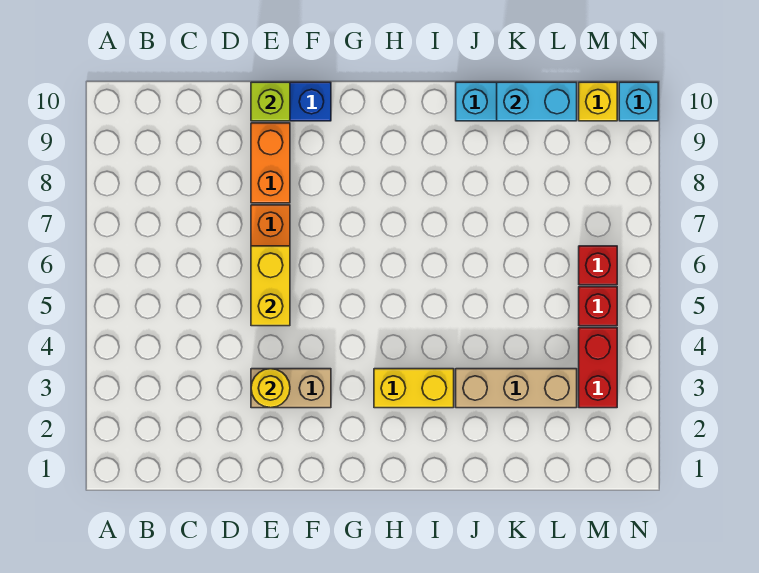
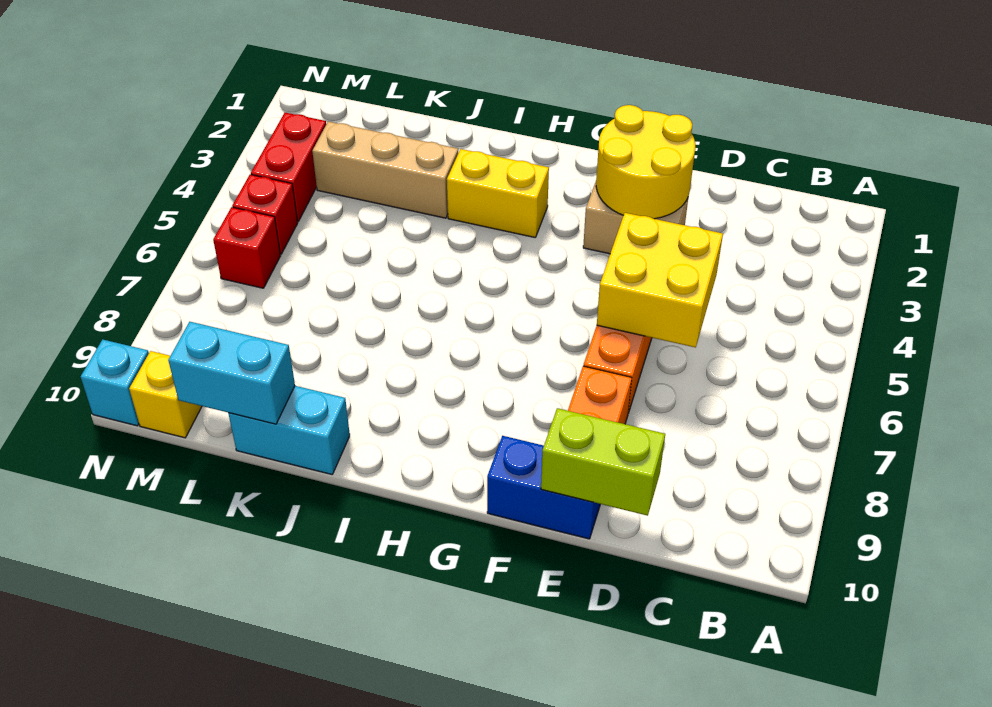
yellow 1x1 round brick [251,369,290,408] -> yellow 2x2 round brick [596,105,695,219]
yellow 1x2 brick [251,246,290,326] -> yellow 2x2 brick [597,213,723,348]
lime 1x1 brick [251,82,290,121] -> lime 1x2 brick [541,408,665,516]

